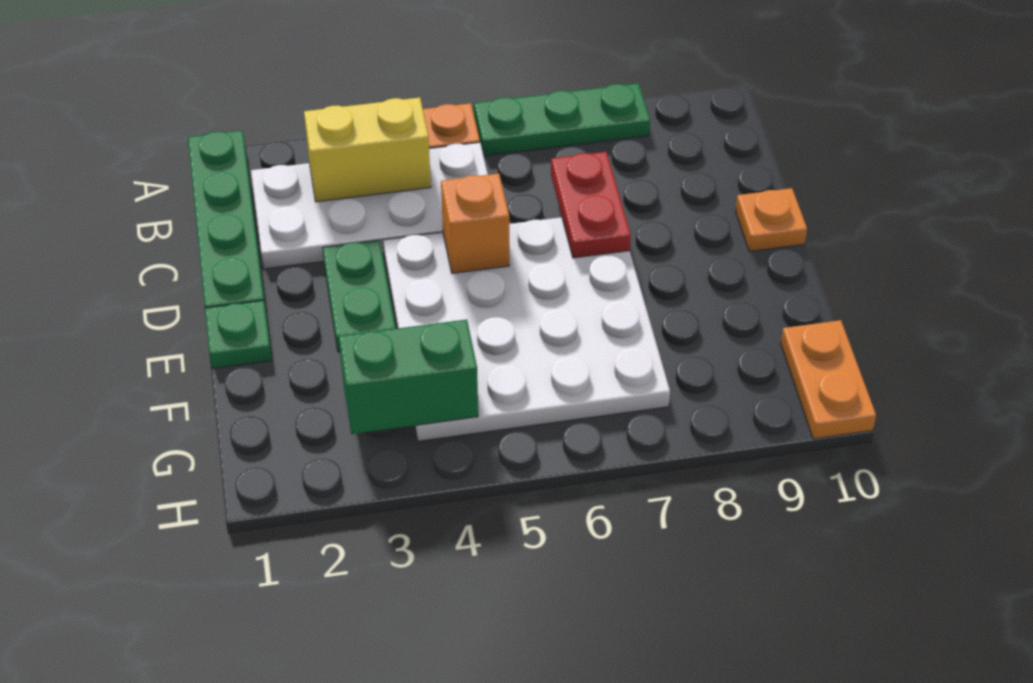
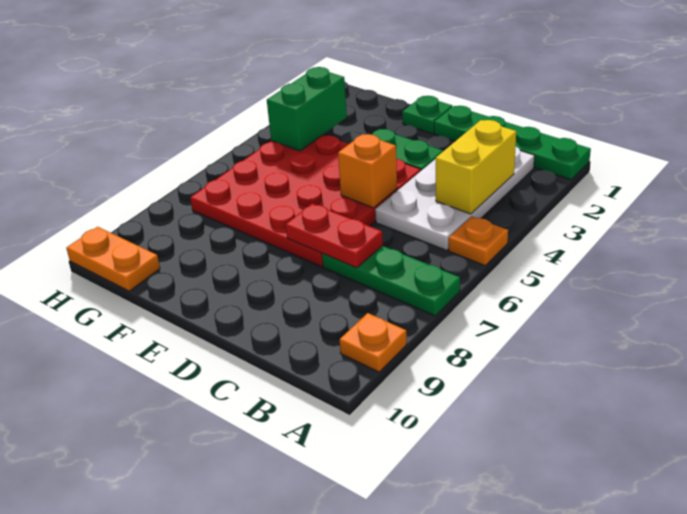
green 1x3 plate [474,83,650,156] -> green 1x3 plate turned to [322,246,460,316]
white 4x4 plate [383,217,670,441] -> red 4x4 plate [190,135,421,266]
orange 1x1 plate [736,188,807,252] -> orange 1x1 plate moved to [339,313,407,372]

